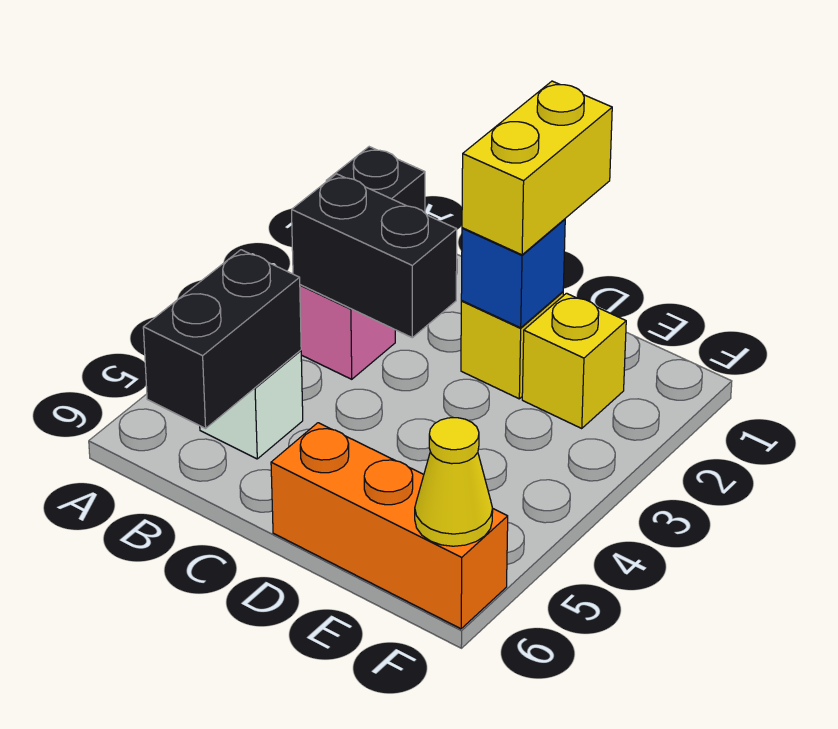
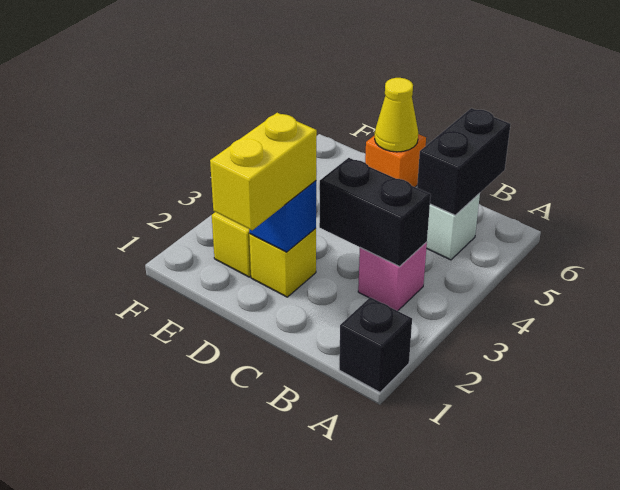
orange 1x3 brick [271,423,508,629] -> orange 1x1 brick [365,134,426,187]
yellow 1x1 cone [415,418,493,546] -> yellow 1x1 cone moved to [375,78,418,152]

